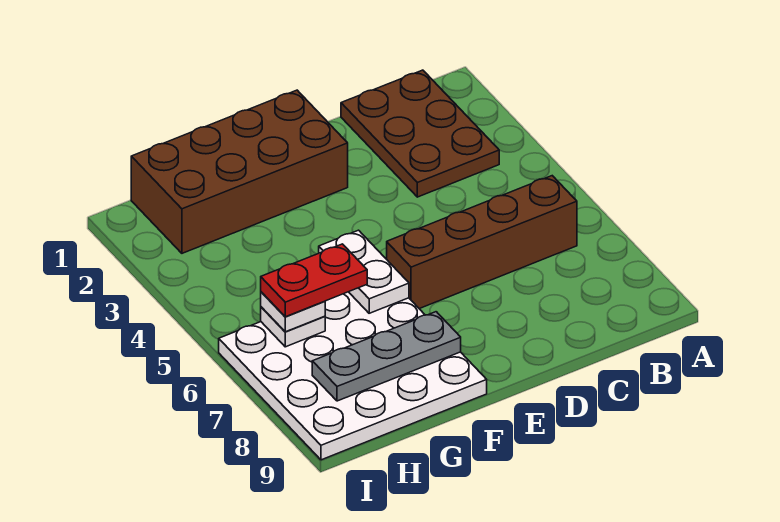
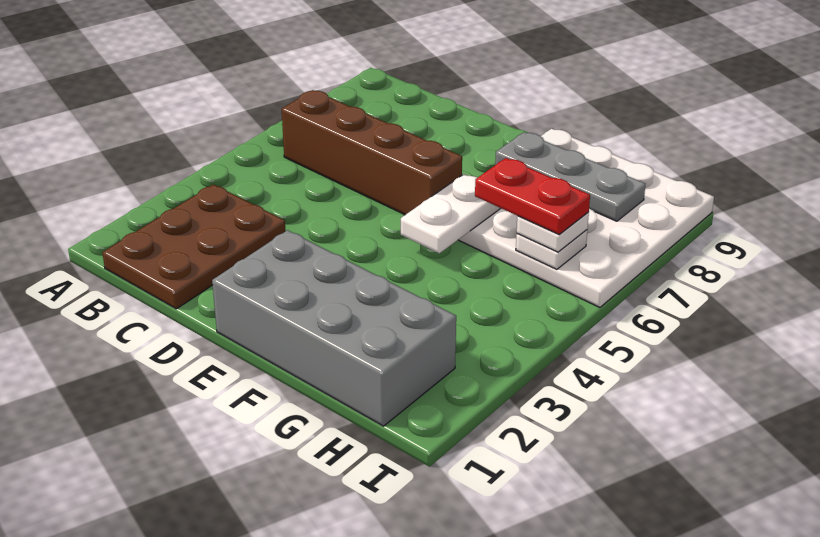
brown 2x4 brick [131,90,348,253] -> grey 2x4 brick [212,230,456,426]

